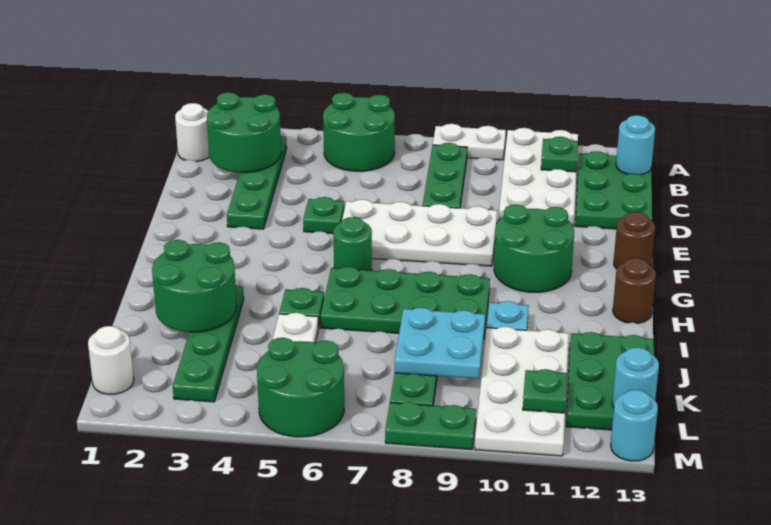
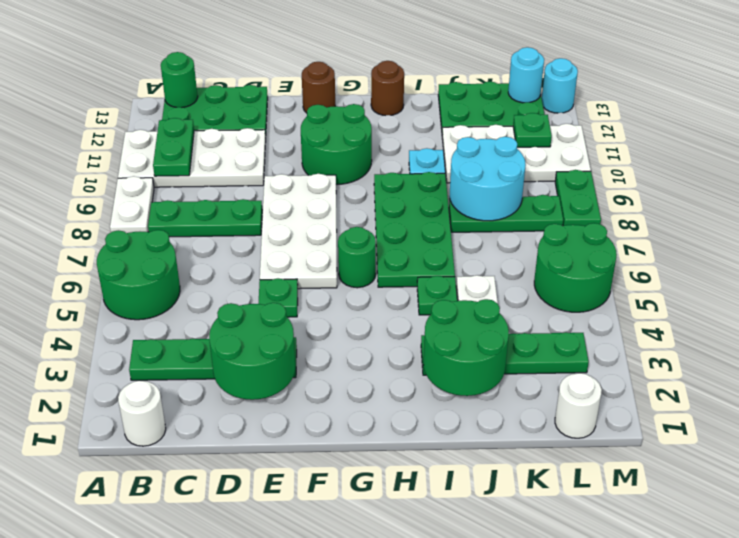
green 2x2 round brick [207,92,281,172] -> green 2x2 round brick moved to [209,303,295,400]
green 1x1 plate [541,137,578,172] -> green 1x2 plate [153,118,194,176]
cyan 1x1 round brick [616,115,655,175] -> green 1x1 round brick [161,52,198,107]
cyan 2x2 plate [395,308,485,379] -> cyan 2x2 round brick [449,137,526,221]

